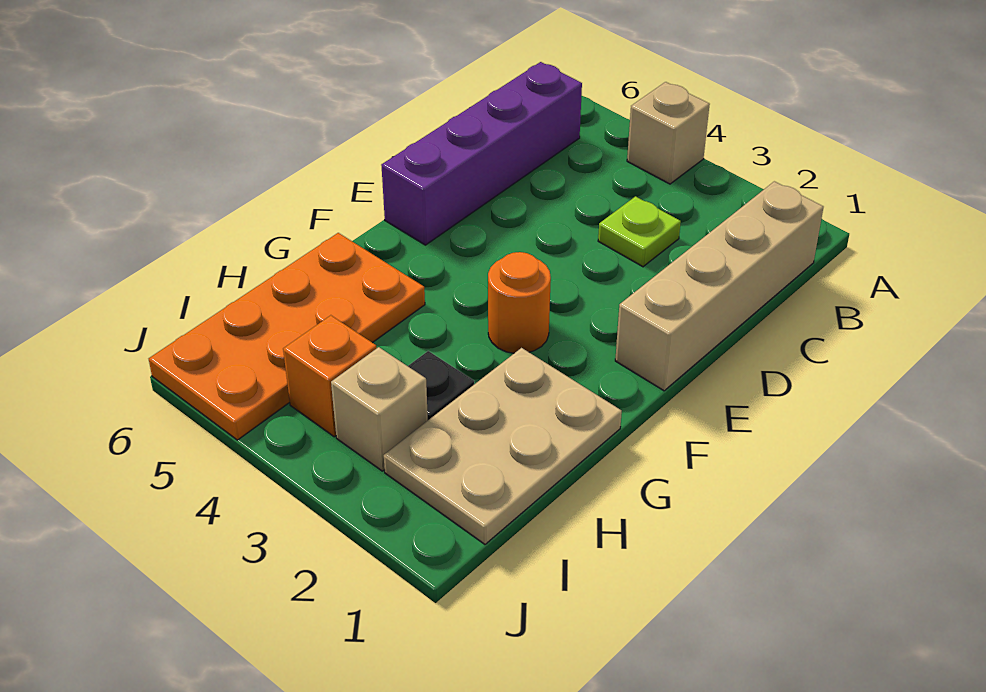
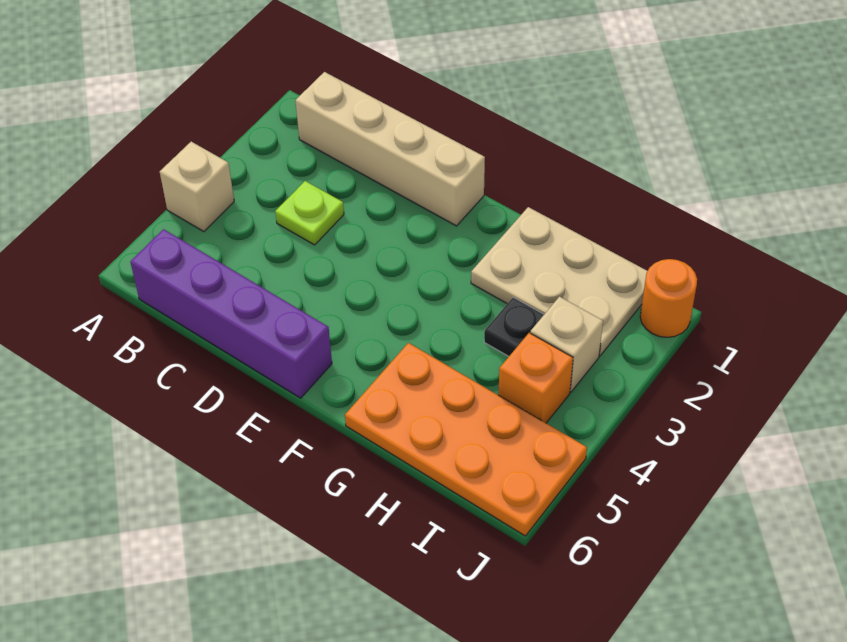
orange 1x1 round brick [488,252,551,353] -> orange 1x1 round brick moved to [640,259,697,337]

